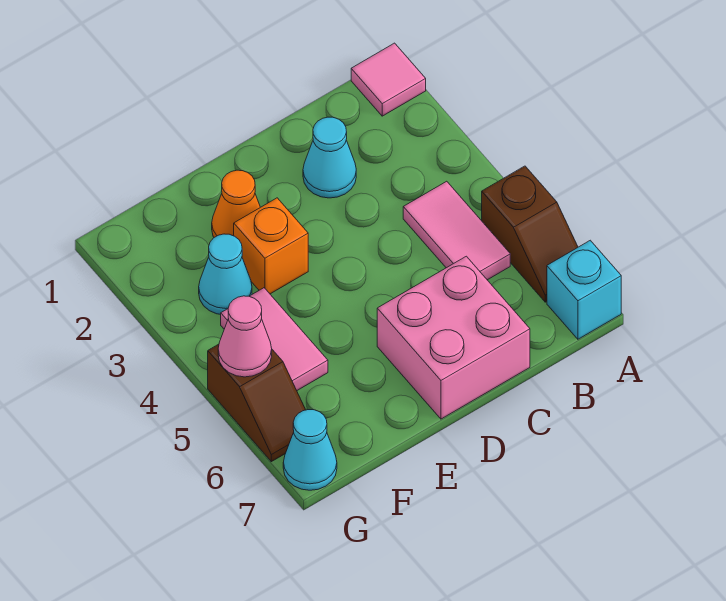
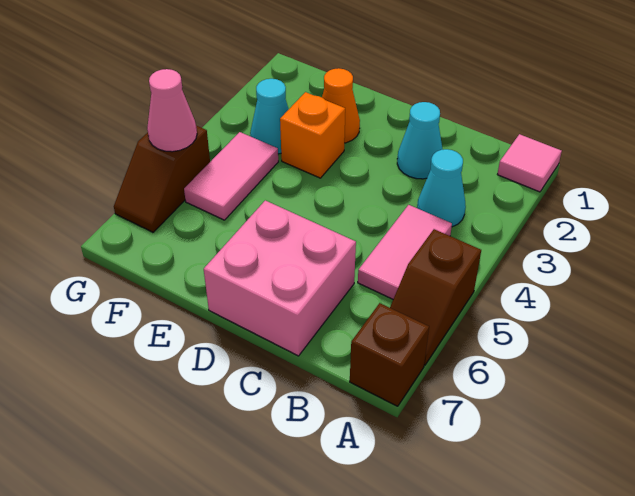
cyan 1x1 brick [547,240,621,339] -> brown 1x1 brick [350,303,429,406]
cyan 1x1 cone [283,410,337,490] -> cyan 1x1 cone moved to [417,149,466,227]

